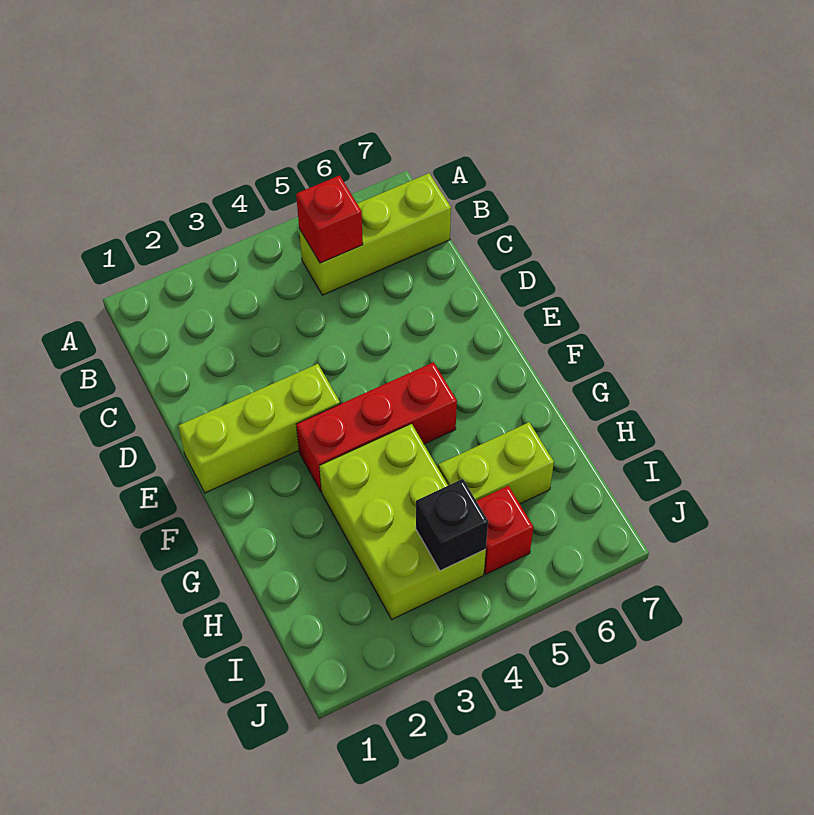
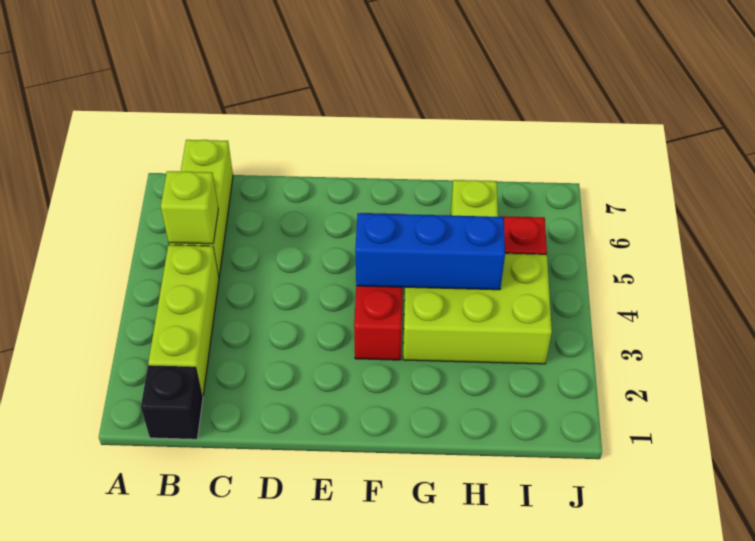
red 1x1 brick [296,175,363,263] -> lime 1x1 brick [161,171,218,244]
lime 1x3 brick [179,364,340,493] -> lime 1x3 brick moved to [148,245,219,396]
none -> blue 1x3 brick [355,213,505,290]
black 1x1 brick [416,479,488,571] -> black 1x1 brick moved to [141,365,203,439]

